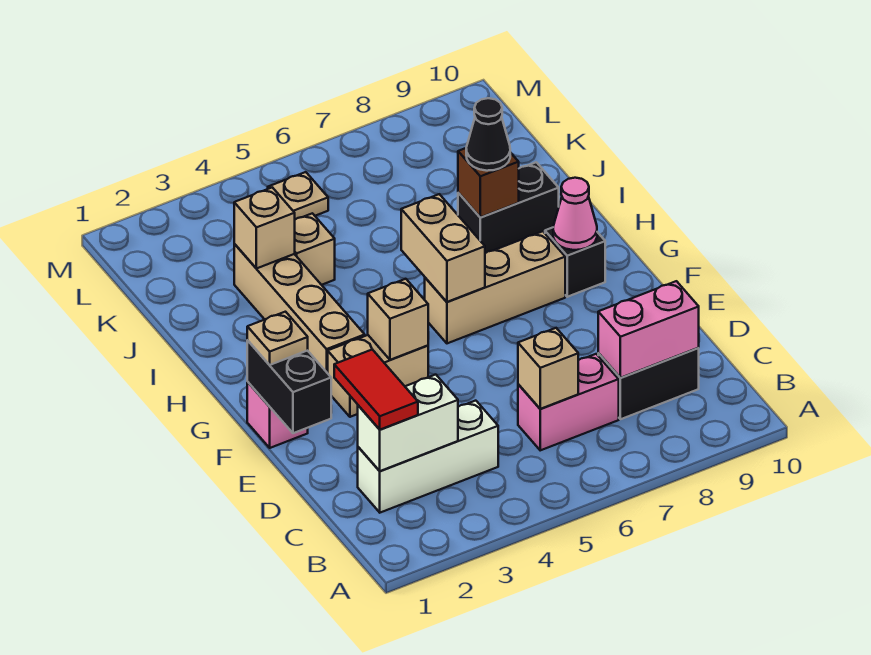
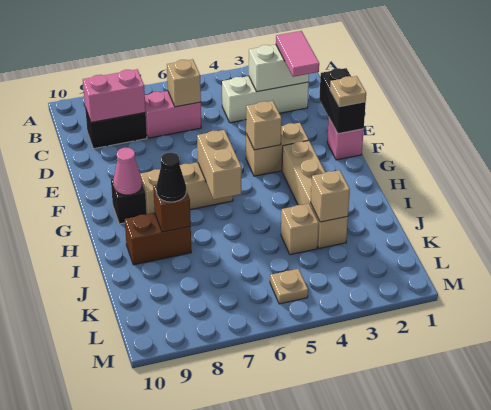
red 1x2 tile [334,350,418,430] -> pink 1x2 tile [276,31,319,77]
black 1x2 brick [458,162,559,253] -> brown 1x2 brick [125,213,191,265]

